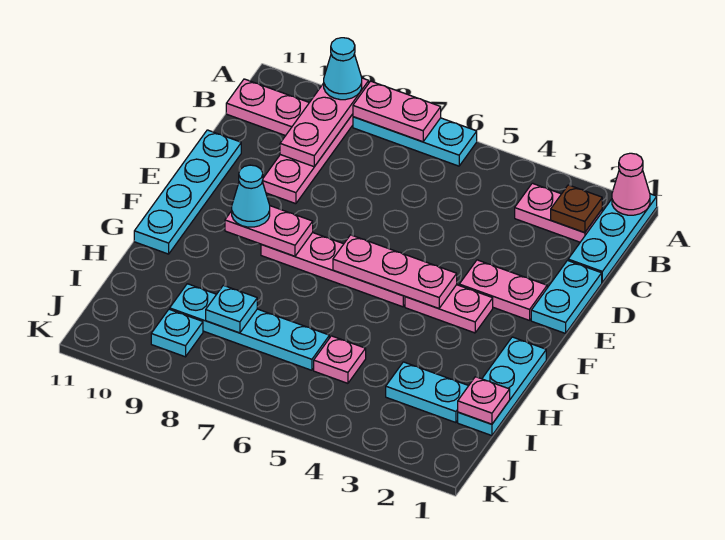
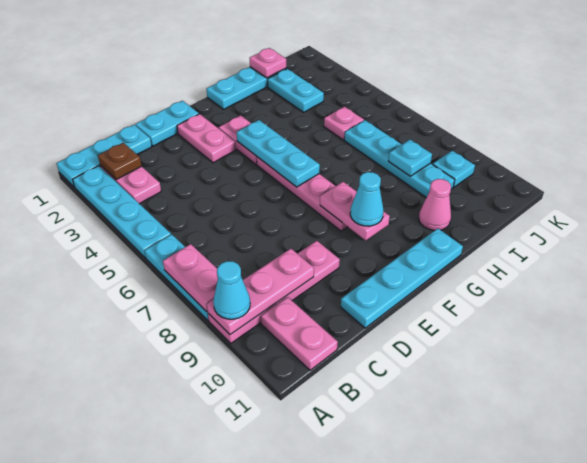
pink 1x1 cone [612,153,650,215] -> pink 1x1 cone moved to [419,179,451,231]
none -> cyan 1x4 plate [73,166,171,258]
pink 1x3 plate [333,235,457,309] -> cyan 1x3 plate [237,120,320,187]

